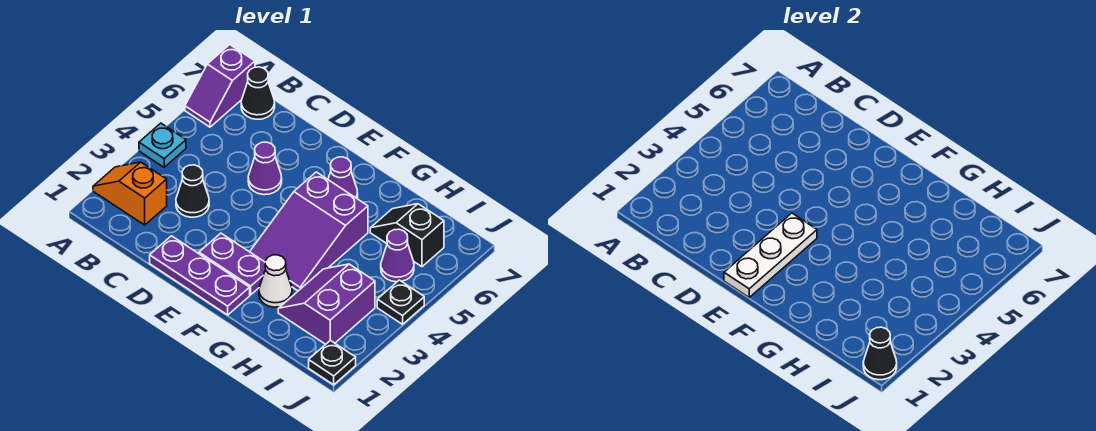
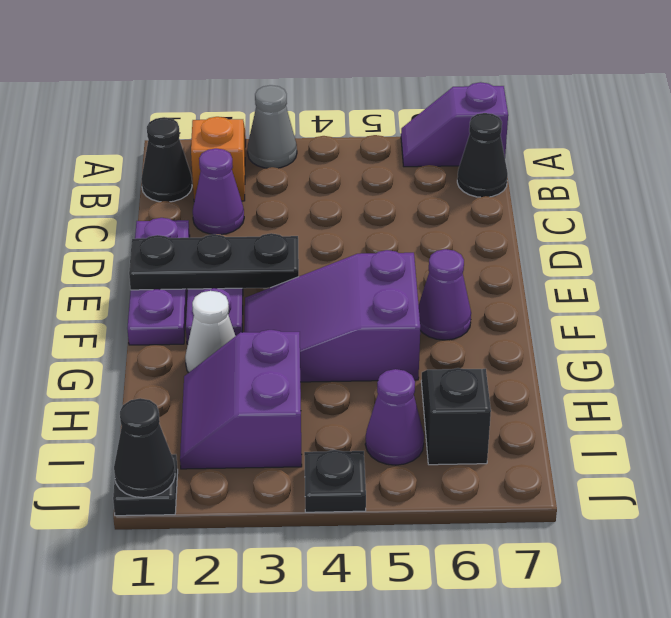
none -> grey 1x1 cone [248,85,297,168]
cyan 1x1 plate [139,123,186,167] -> none
black 1x1 cone [176,165,209,217] -> black 1x1 cone moved to [141,117,192,202]
purple 1x1 cone [248,142,282,195] -> purple 1x1 cone moved to [193,149,244,234]
white 1x3 plate [724,213,817,297] -> black 1x3 plate [129,233,299,290]
purple 2x2 slope [278,264,375,344] -> purple 2x2 slope turned to [180,330,302,469]

